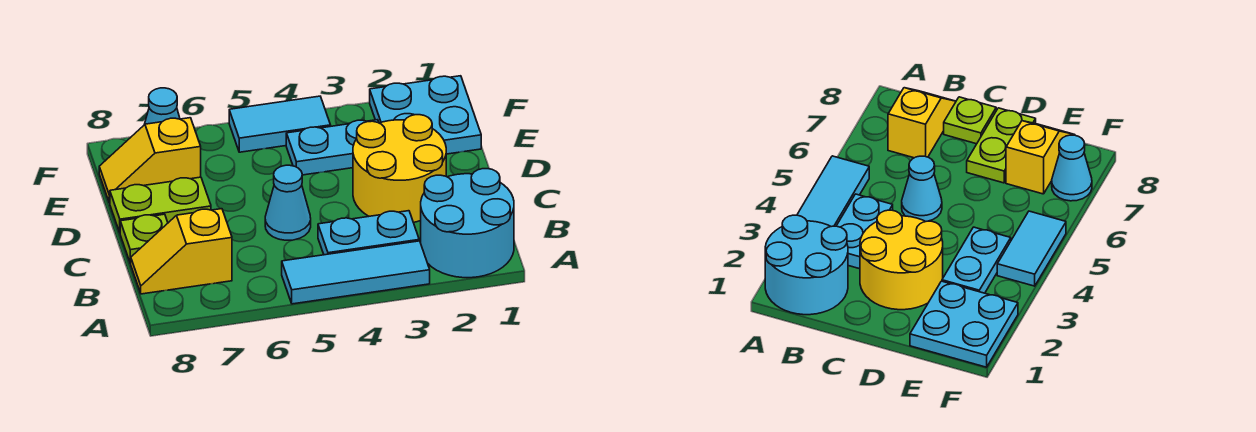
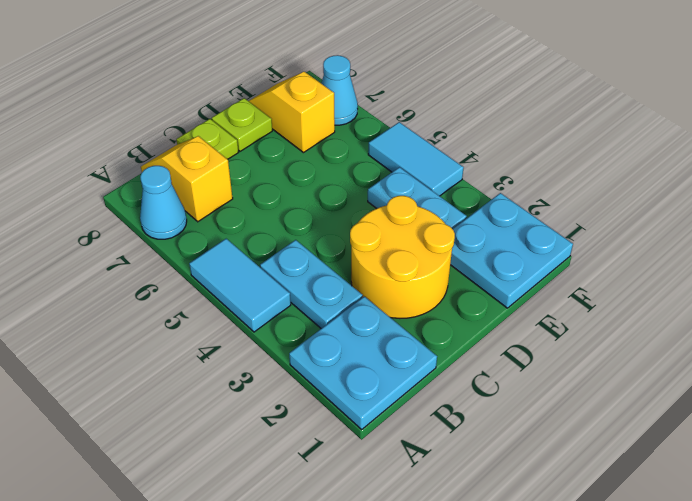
cyan 2x2 round brick [421,169,514,278] -> cyan 2x2 plate [289,296,437,429]
cyan 1x3 tile [282,241,430,304] -> cyan 1x2 tile [189,239,291,332]
cyan 1x1 cone [265,165,311,240] -> cyan 1x1 cone moved to [140,166,187,239]
lime 1x2 plate [110,177,211,232] -> lime 1x1 plate [212,98,272,151]

